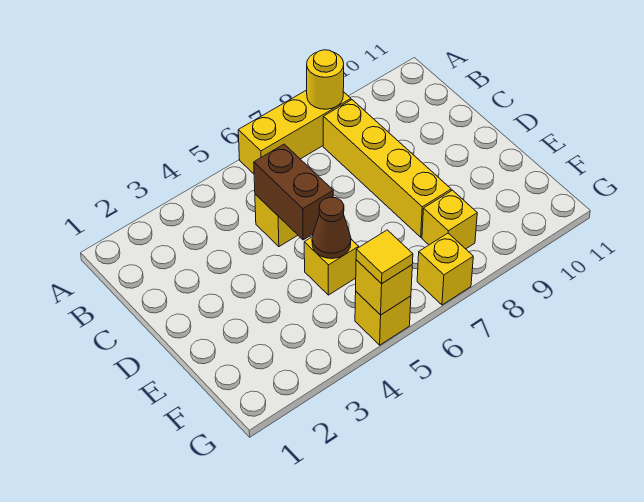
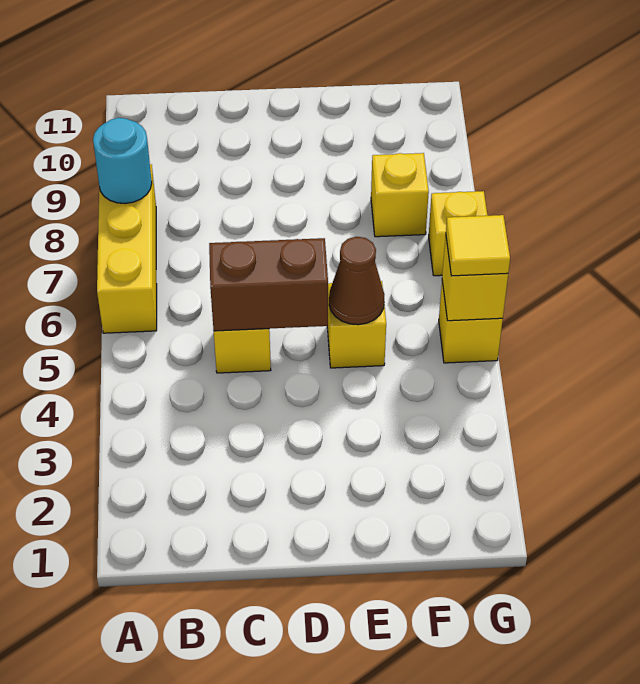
yellow 1x1 round brick [307,50,344,109] -> cyan 1x1 round brick [93,118,152,204]
yellow 1x4 brick [323,100,451,237] -> none

